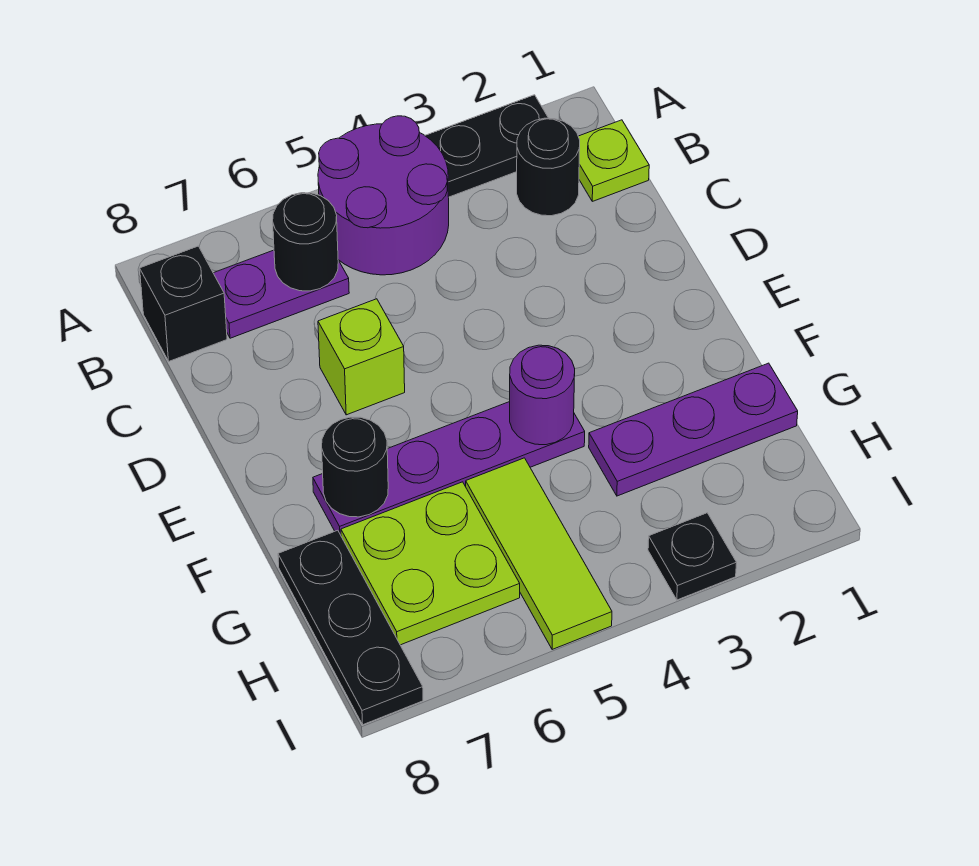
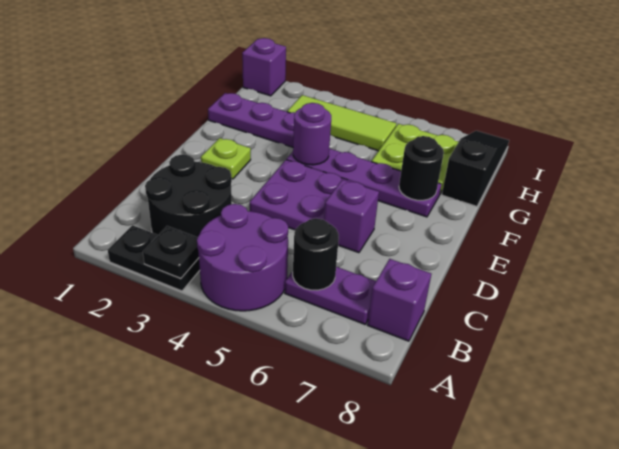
lime 1x1 plate [578,120,649,201] -> lime 1x1 plate moved to [201,138,251,179]
black 1x1 round brick [517,118,580,216] -> black 2x2 round brick [145,154,232,237]
black 1x1 brick [140,246,227,361] -> purple 1x1 brick [368,259,431,341]
none -> purple 2x2 plate [250,160,352,230]
lime 1x1 brick [318,299,405,415] -> purple 1x1 brick [324,180,379,253]
lime 1x3 tile [466,458,612,650] -> lime 1x3 tile turned to [287,95,397,151]
black 1x3 plate [278,530,423,725] -> black 1x3 slope [442,131,509,206]
none -> purple 1x1 brick [242,38,286,96]
black 1x1 plate [648,513,737,600] -> black 1x1 plate moved to [143,226,199,278]

